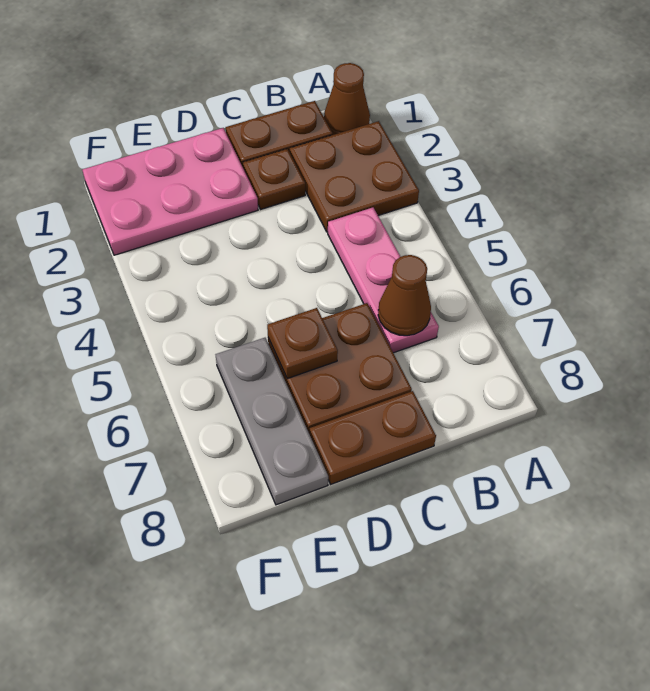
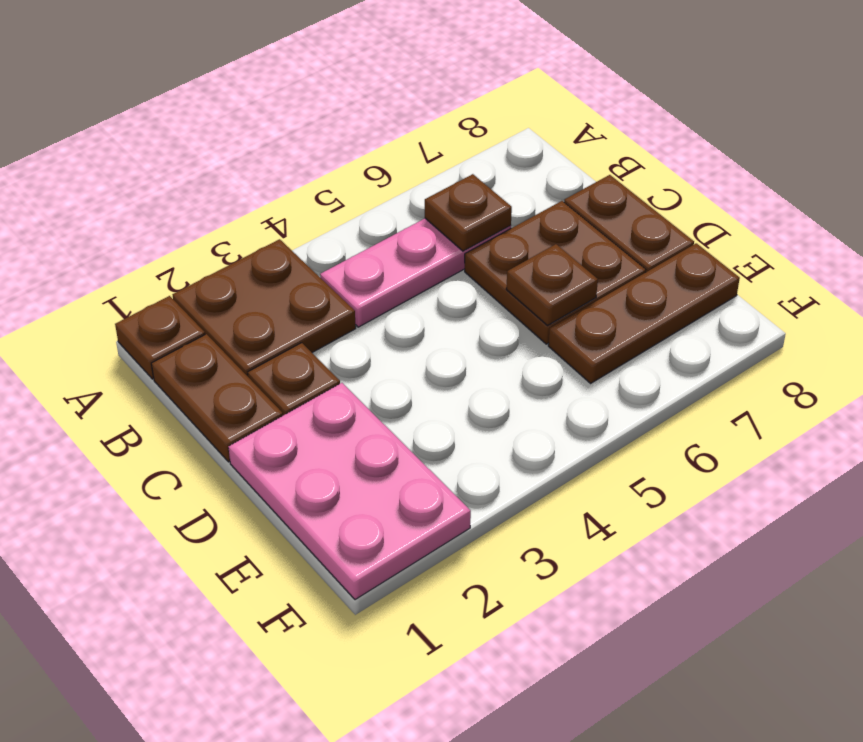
brown 1x1 cone [324,63,370,135] -> brown 1x1 plate [115,296,205,379]
brown 1x1 cone [378,255,431,336] -> brown 1x1 plate [425,174,512,251]
grey 1x3 plate [215,338,328,505] -> brown 1x3 plate [548,243,740,383]

